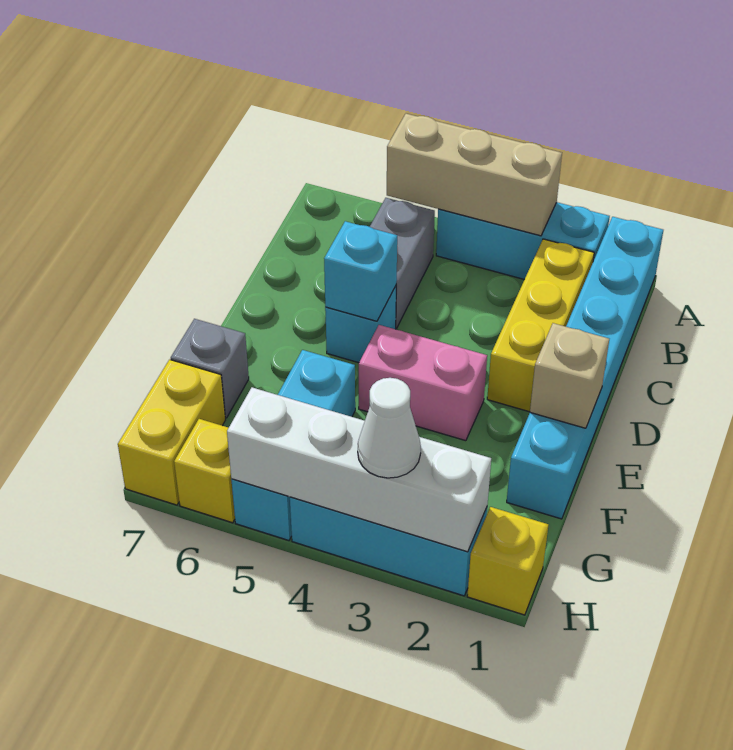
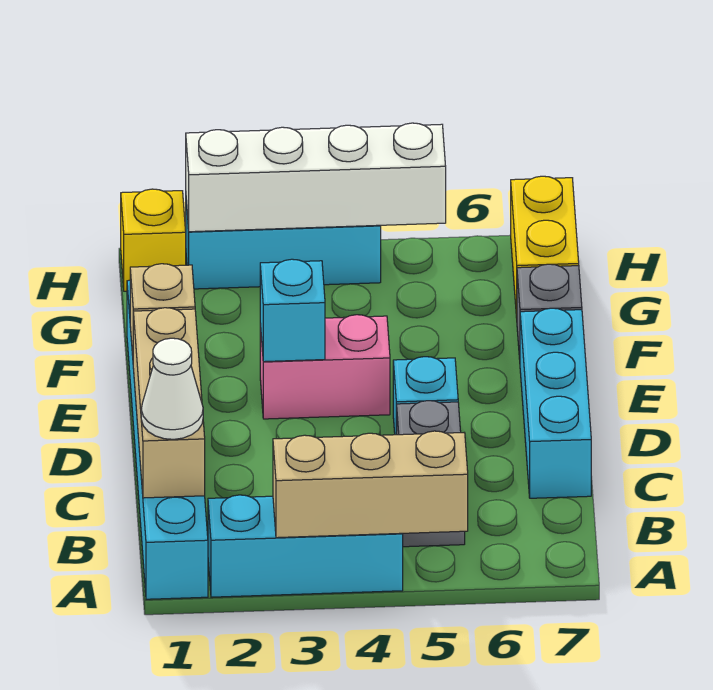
none -> tan 1x3 brick [133,308,205,498]
yellow 1x3 brick [487,239,594,412] -> none
cyan 1x1 brick [324,221,397,321] -> cyan 1x1 brick moved to [260,259,325,362]
cyan 1x3 brick [231,350,355,540] -> cyan 1x3 brick moved to [520,308,591,498]
white 1x1 cone [358,378,421,478] -> white 1x1 cone moved to [141,338,203,439]
yellow 1x1 brick [174,419,235,523] -> none

